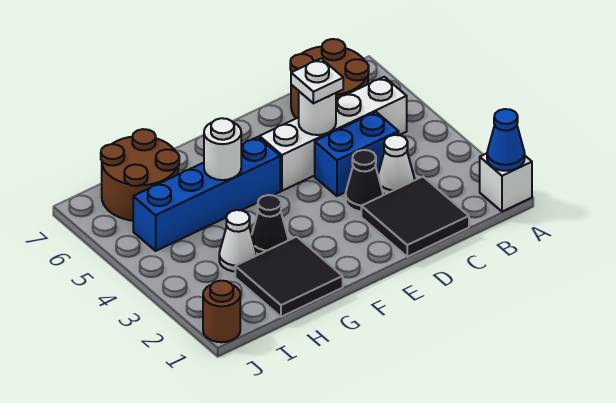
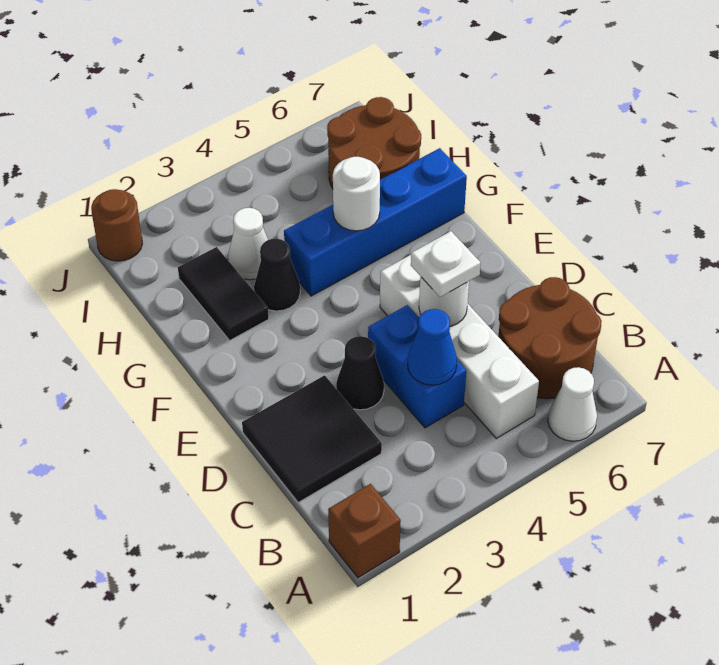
white 1x1 brick [480,153,532,212] -> brown 1x1 brick [328,484,401,578]
blue 1x1 cone [487,109,525,171] -> blue 1x1 cone moved to [408,309,457,385]
white 1x1 cone [378,135,415,194] -> white 1x1 cone moved to [548,367,597,441]
blue 1x4 brick [133,137,280,251] -> blue 1x4 brick turned to [284,148,467,296]
black 2x2 tile [235,237,343,317] -> black 1x2 tile [178,247,269,340]

